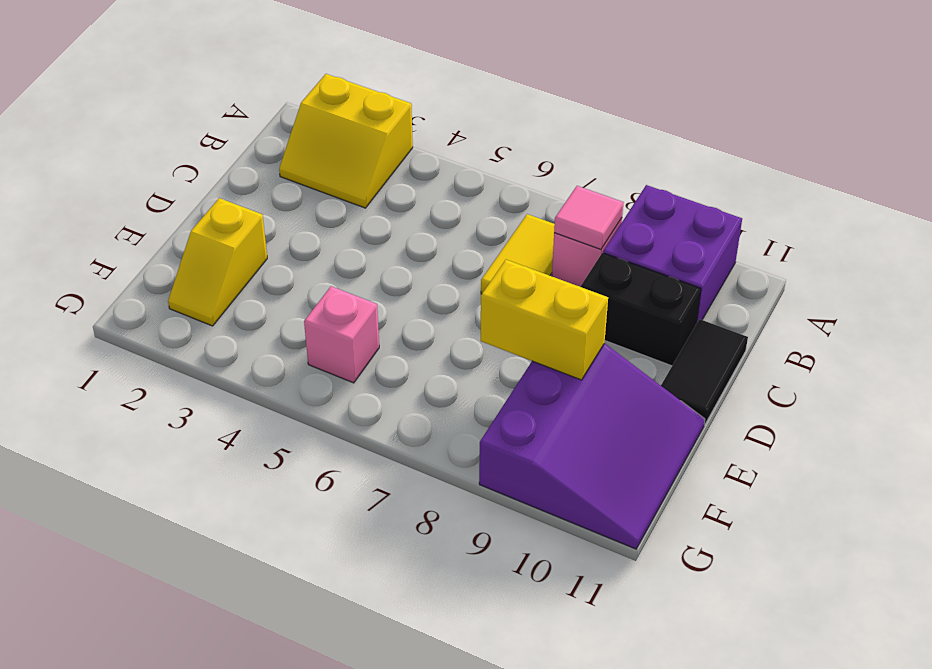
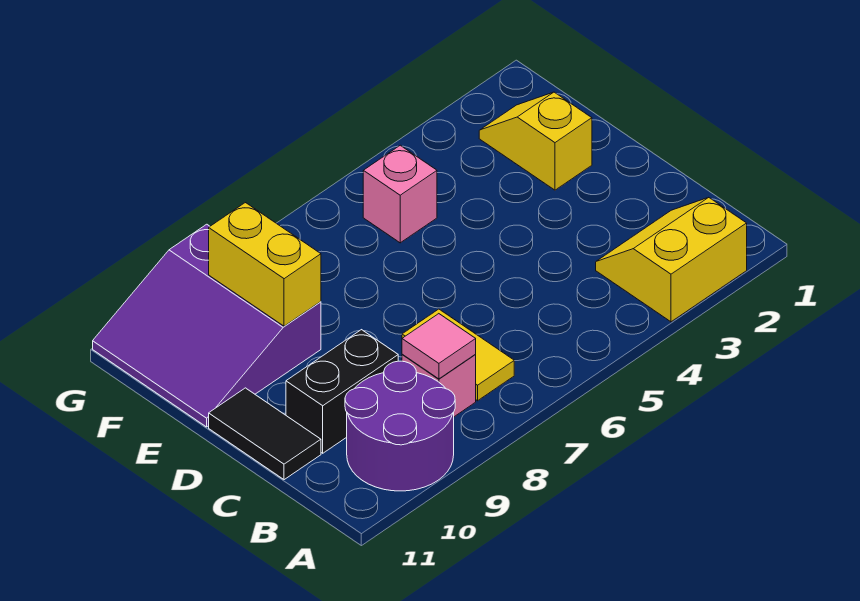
purple 2x2 brick [603,185,742,324] -> purple 2x2 round brick [345,361,455,491]
yellow 1x2 brick [481,260,608,380] -> yellow 1x2 brick turned to [209,203,321,326]

